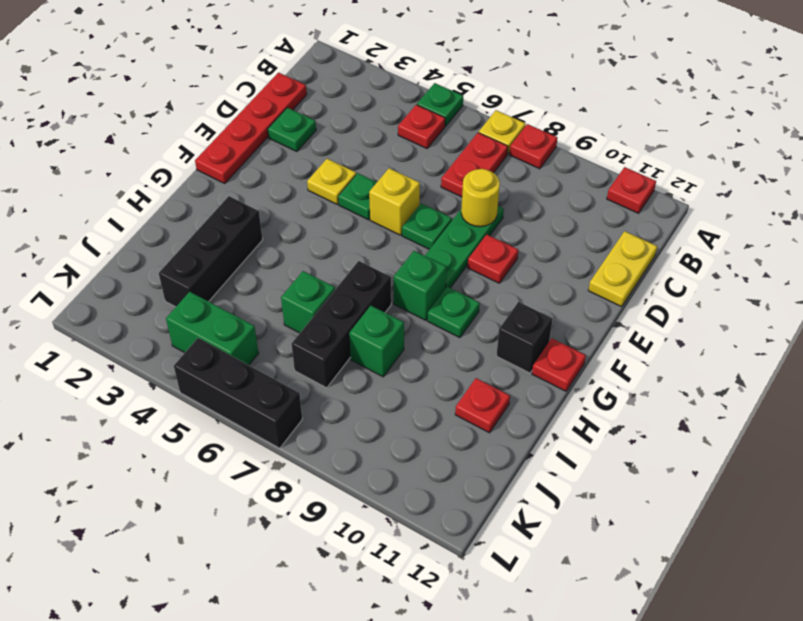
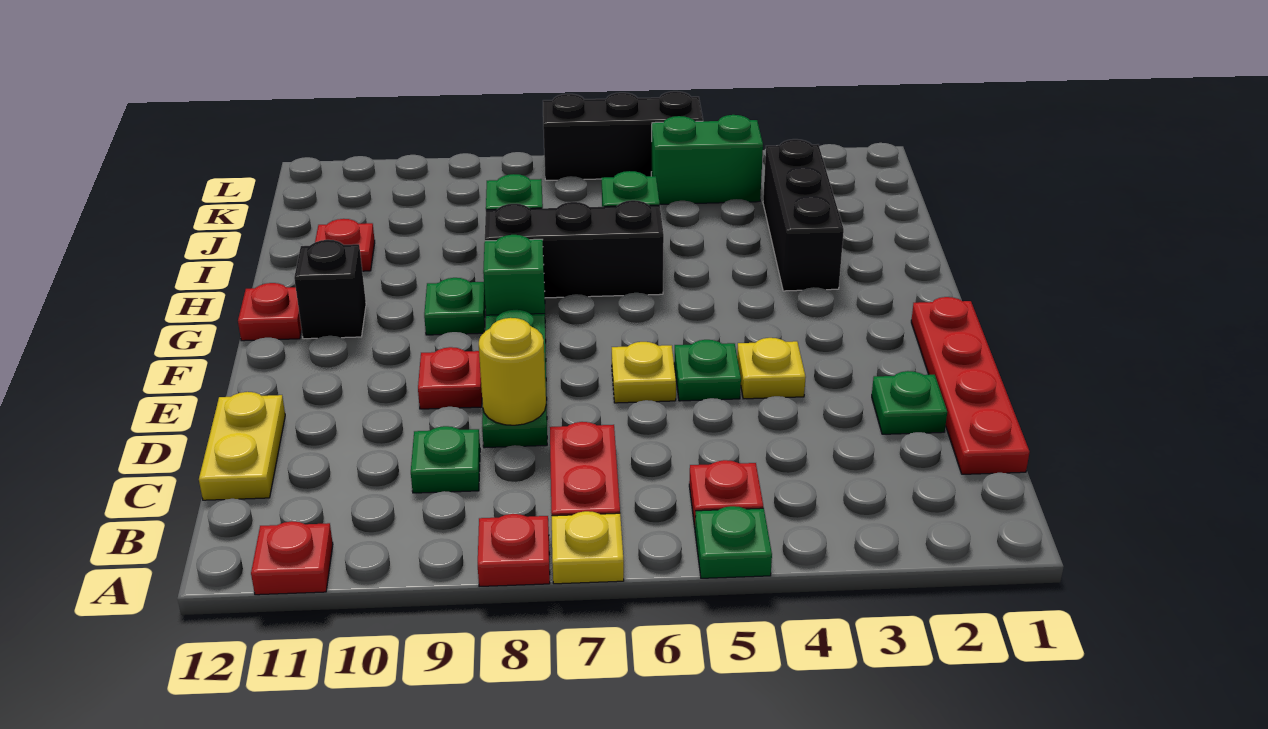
yellow 1x1 brick [369,168,420,235] -> yellow 1x1 plate [612,342,676,403]
green 1x1 plate [402,203,452,249] -> green 1x1 plate moved to [411,426,480,493]
black 1x3 brick [292,261,391,388] -> black 1x3 brick turned to [485,200,664,298]

